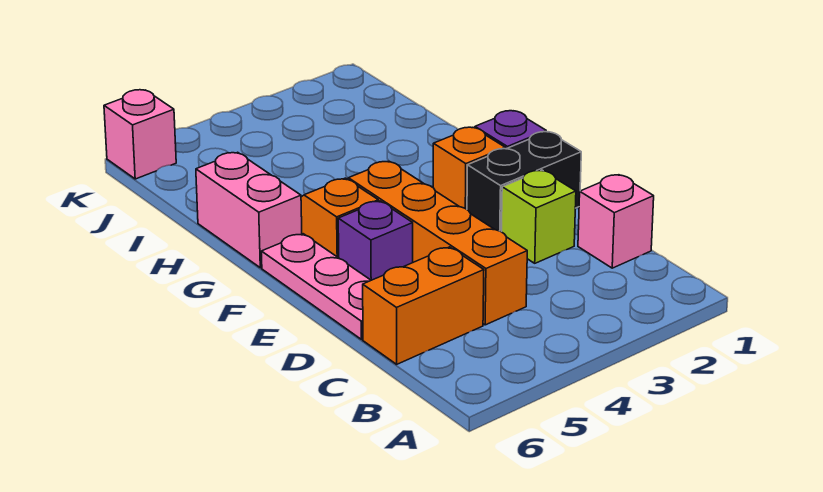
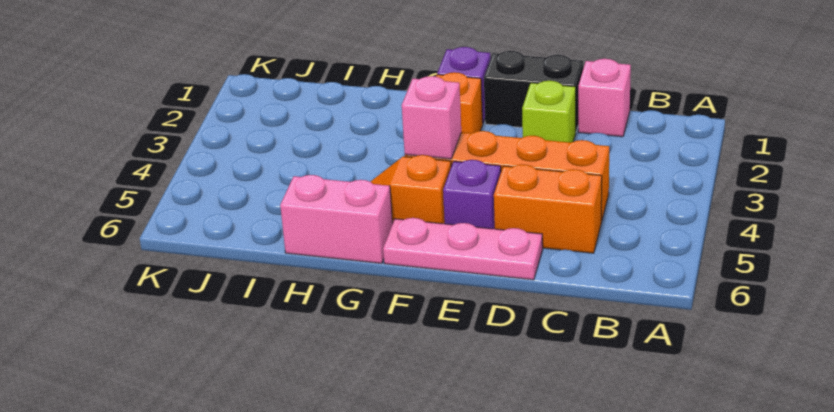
orange 1x2 brick [363,247,484,364] -> orange 1x2 brick turned to [494,165,602,253]
black 1x2 brick [467,132,581,232] -> black 1x2 brick turned to [484,51,583,131]
pink 1x1 brick [104,90,176,179] -> pink 1x1 brick moved to [402,76,461,159]

